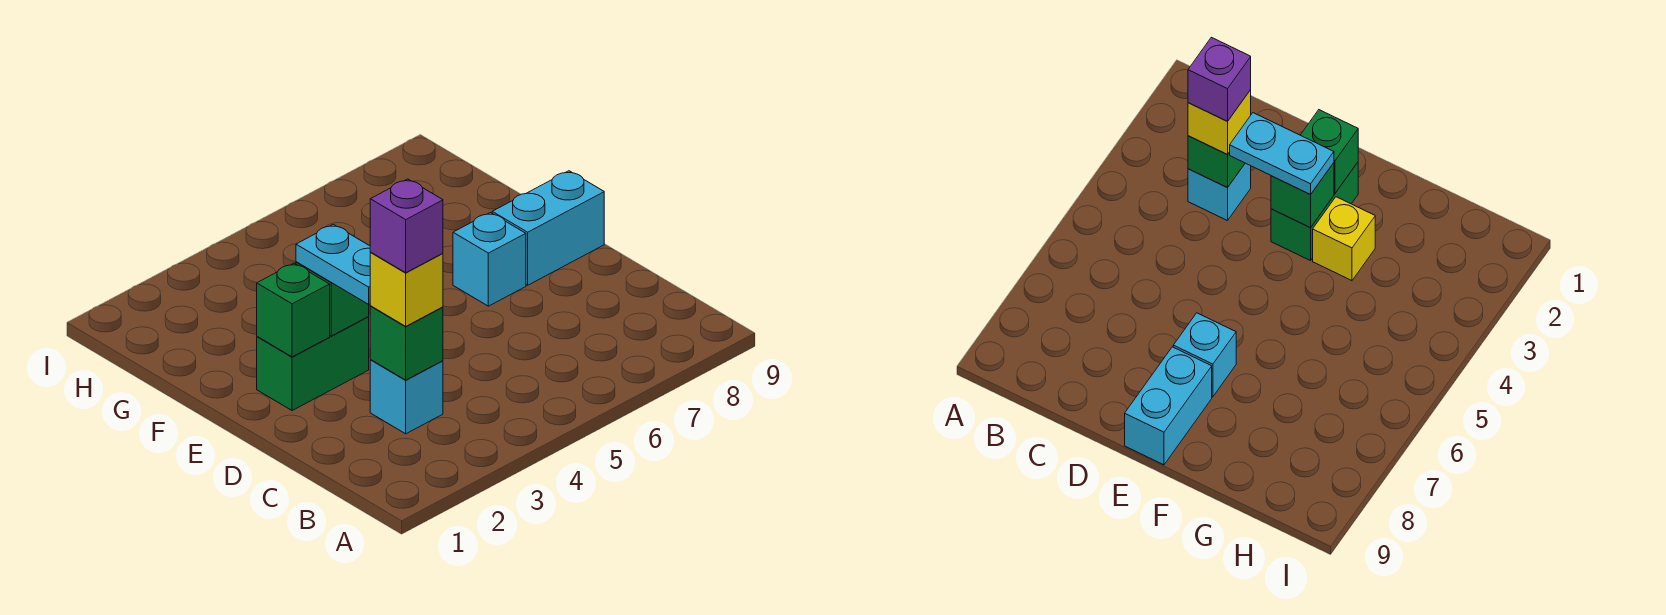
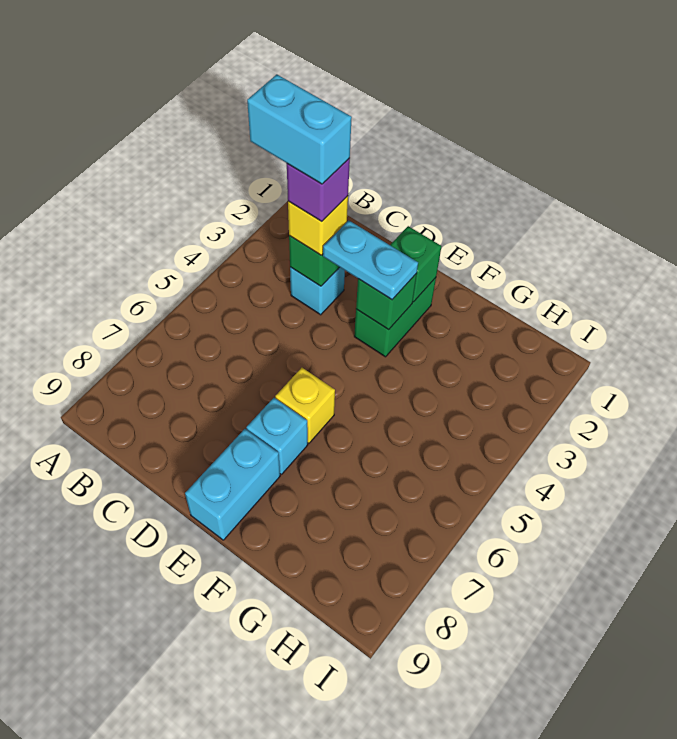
none -> cyan 1x2 brick [247,74,352,184]
yellow 1x1 brick [1313,197,1375,281] -> yellow 1x1 brick moved to [275,368,335,443]

